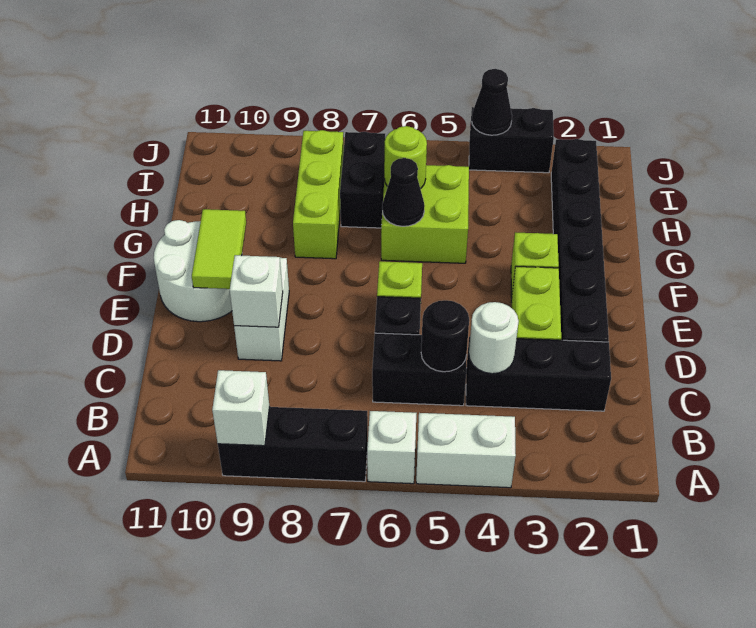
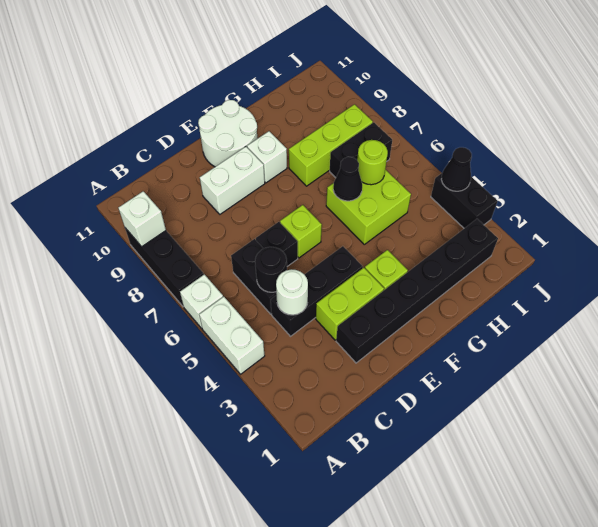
black 1x3 brick [466,337,611,411] -> black 1x3 brick turned to [271,246,363,336]
white 1x1 brick [230,255,283,327] -> white 1x1 brick moved to [247,131,287,183]
lime 1x2 tile [192,209,246,289] -> none

